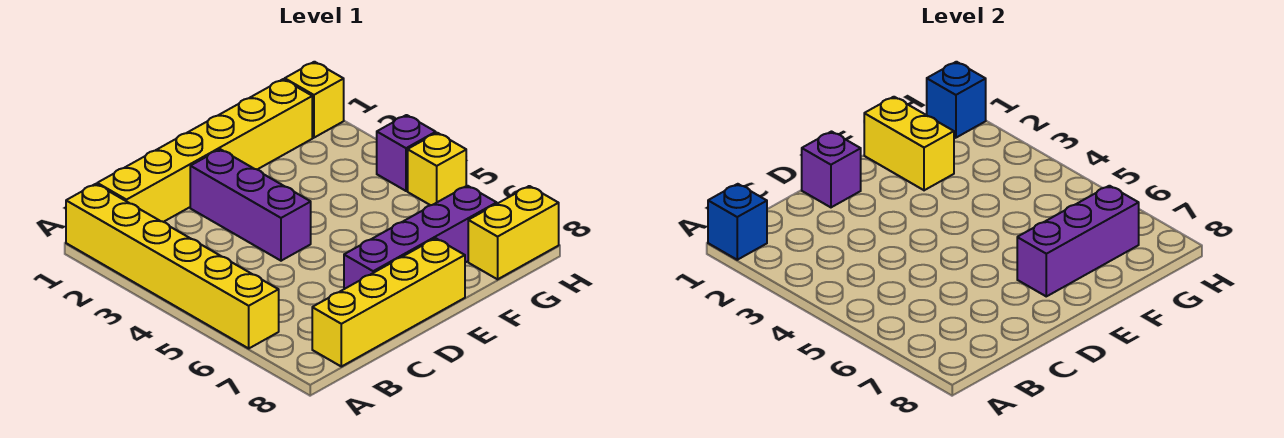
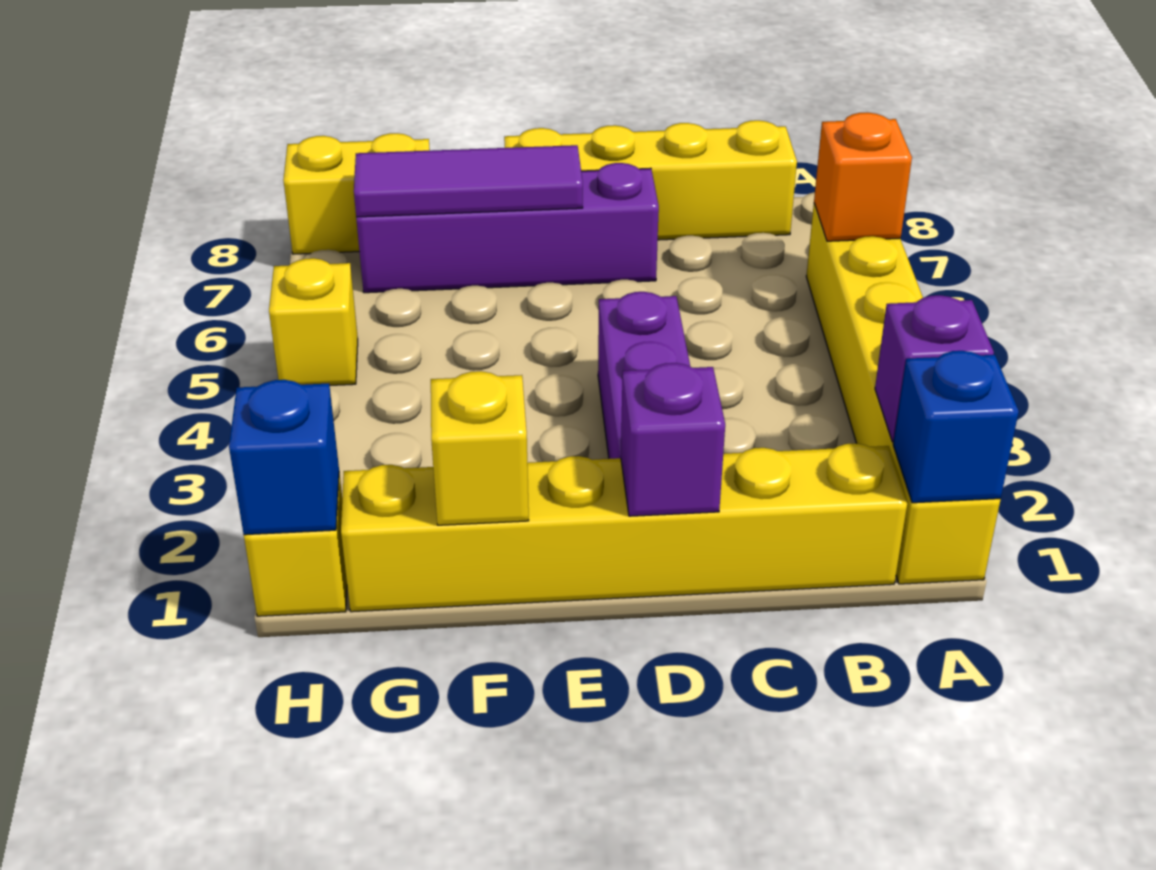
none -> orange 1x1 brick [814,112,912,241]
purple 1x3 brick [1017,186,1139,296] -> purple 1x3 tile [354,145,583,217]
yellow 1x2 brick [864,97,954,190] -> yellow 1x1 brick [431,371,529,525]
purple 1x1 brick [377,115,436,191] -> purple 1x1 brick moved to [875,295,994,442]

